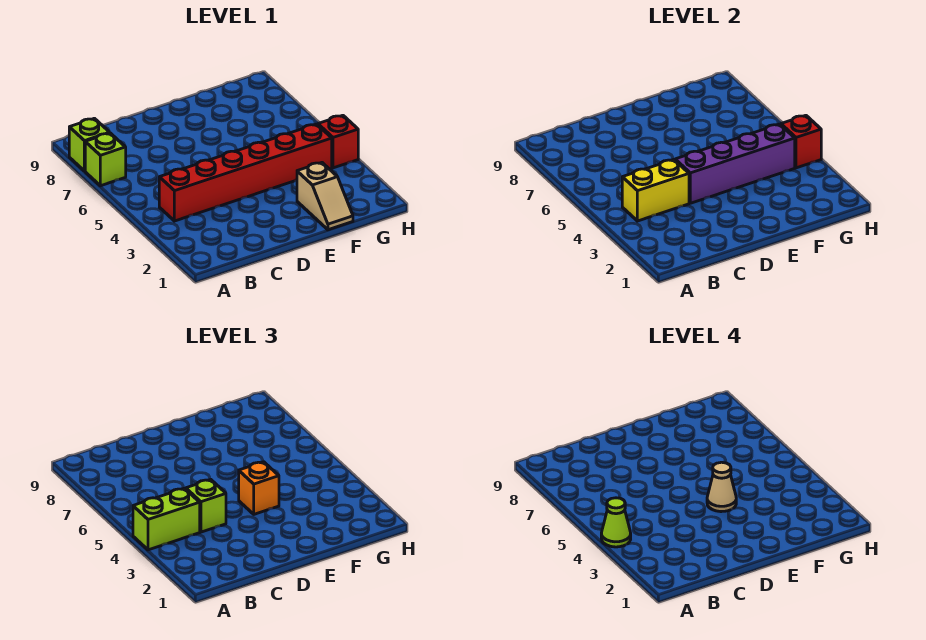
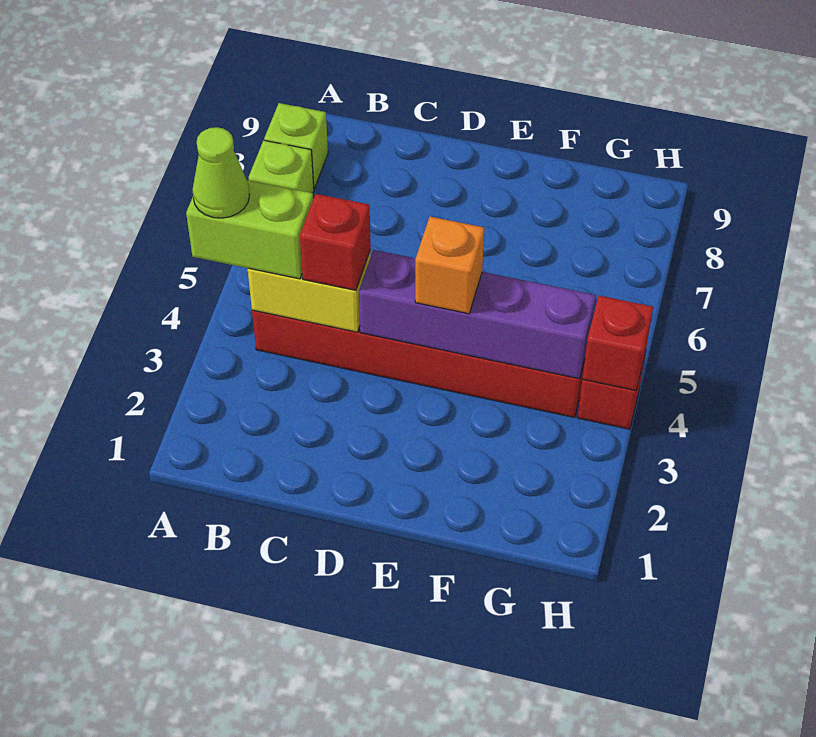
lime 1x1 brick [186,480,226,532] -> red 1x1 brick [300,194,371,290]
tan 1x1 cone [707,462,736,512] -> none
tan 1x2 slope [297,163,353,230] -> none

